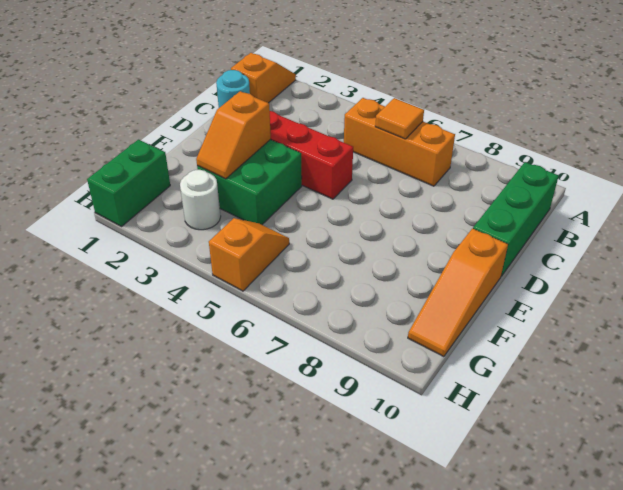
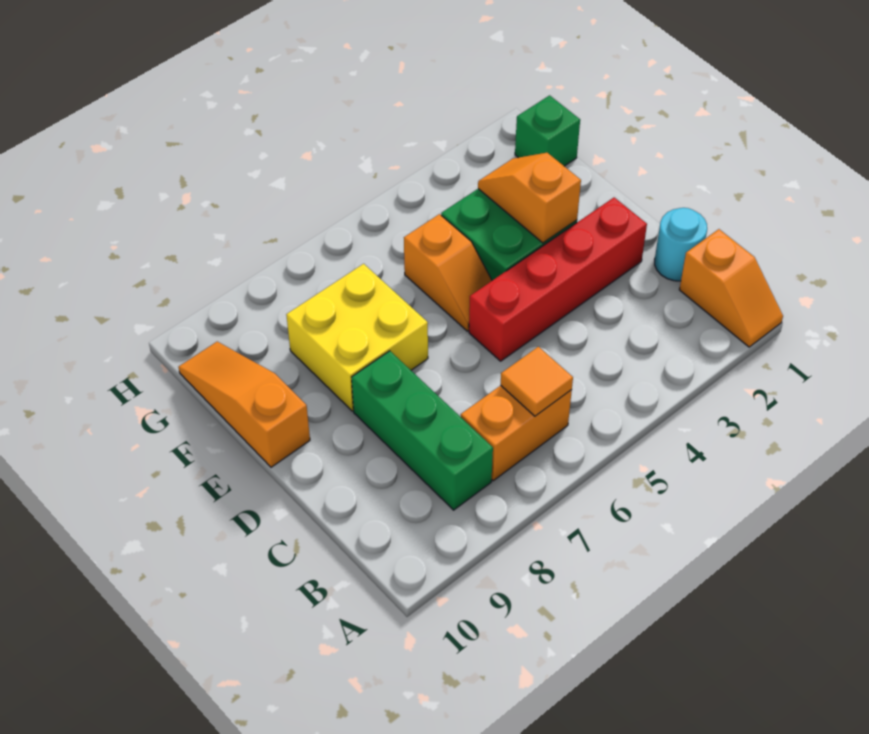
orange 1x3 brick [344,98,455,186] -> orange 1x2 brick [461,386,572,481]
green 1x3 brick [473,162,559,276] -> green 1x3 brick moved to [352,351,493,510]
none -> yellow 2x2 brick [286,264,428,411]
green 1x2 brick [87,140,170,226] -> green 1x1 brick [515,95,580,166]
white 1x1 round brick [180,170,221,230] -> none
orange 1x2 slope [209,218,289,291] -> orange 1x2 slope moved to [404,214,492,331]

